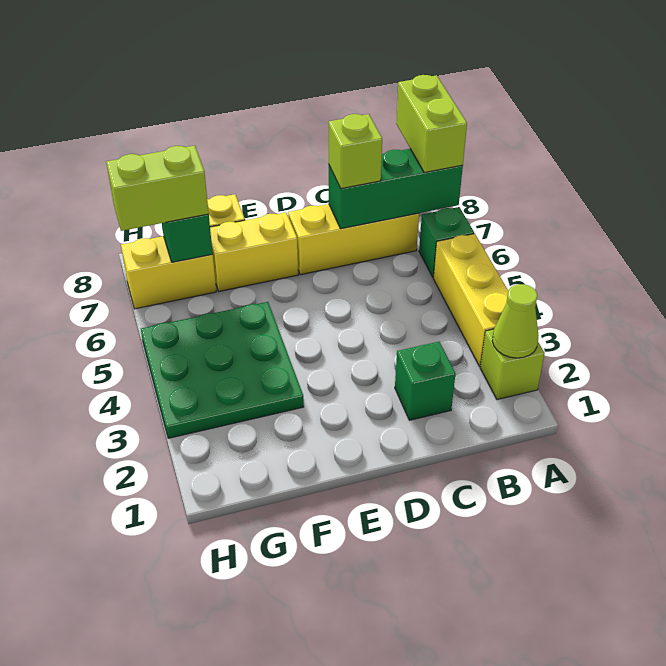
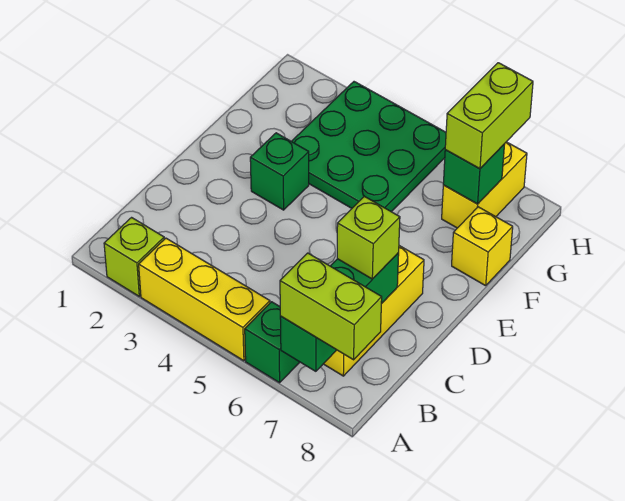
lime 1x1 cone [492,284,539,358] -> none
green 1x1 brick [395,342,455,420] -> green 1x1 brick moved to [250,133,309,210]
yellow 1x2 brick [210,212,298,291] -> none

